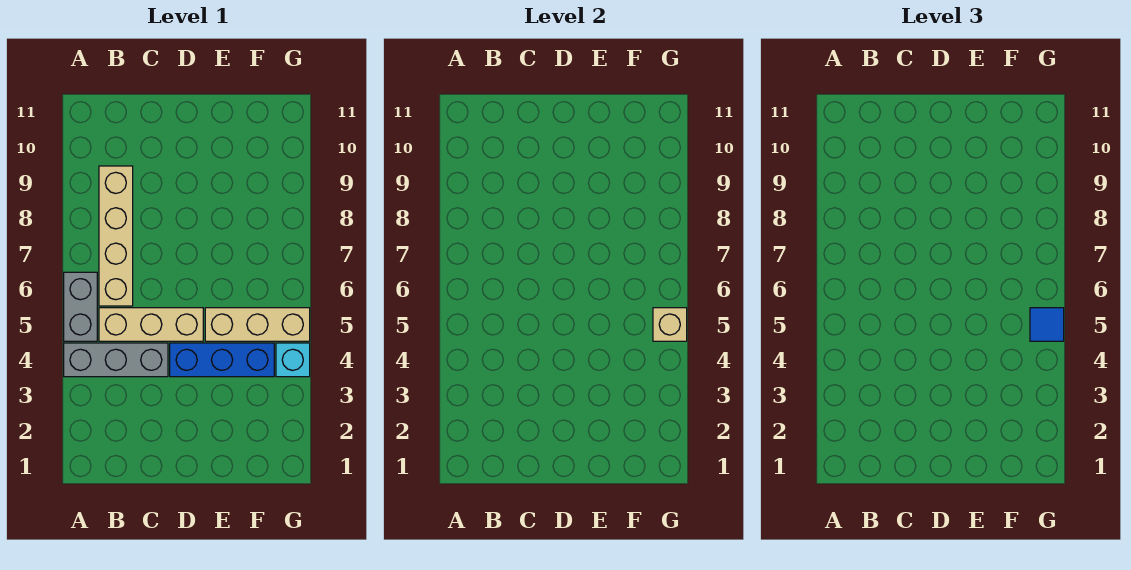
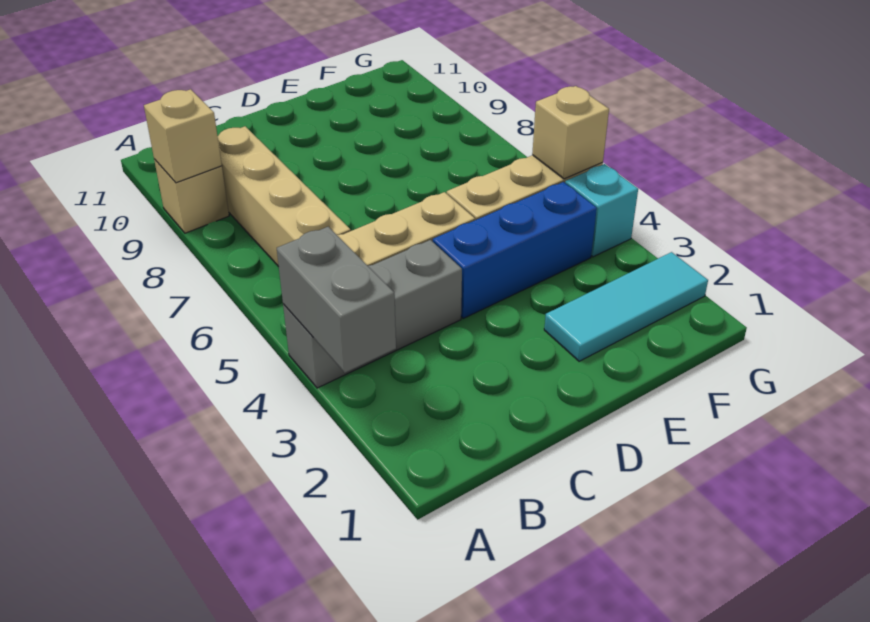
grey 1x2 brick [64,272,97,341] -> grey 1x2 brick moved to [277,227,396,373]
none -> tan 1x1 brick [154,159,229,233]
none -> tan 1x1 brick [144,89,222,183]
none -> cyan 1x3 tile [544,252,708,361]
blue 1x1 tile [1030,308,1064,341] -> none

